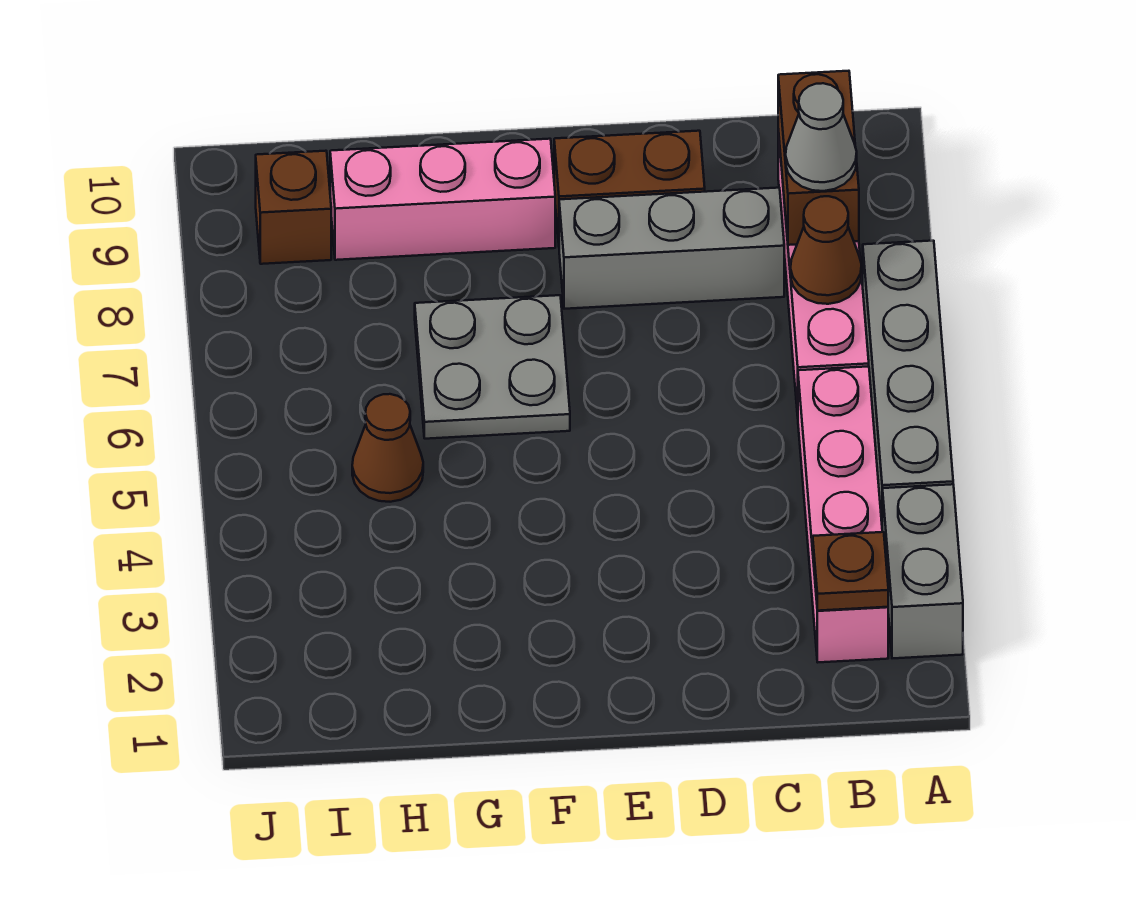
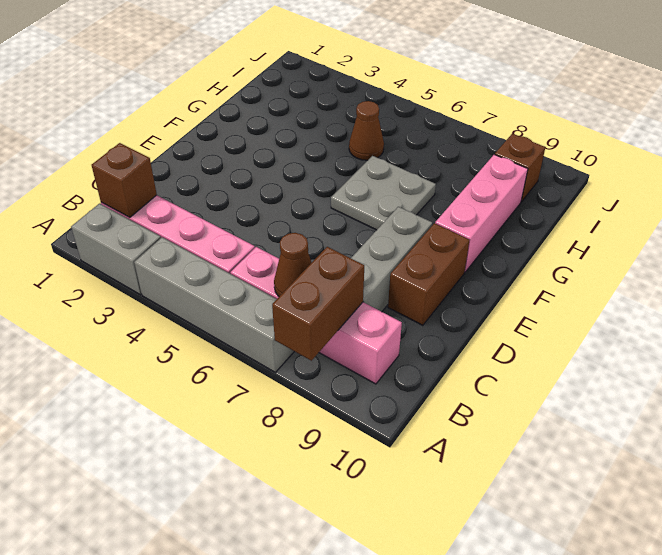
brown 1x1 plate [813,532,888,611] -> brown 1x1 brick [92,143,157,218]
brown 1x2 brick [778,71,859,245] -> brown 1x2 brick turned to [272,247,364,361]
grey 1x1 cone [786,83,857,191] -> none

